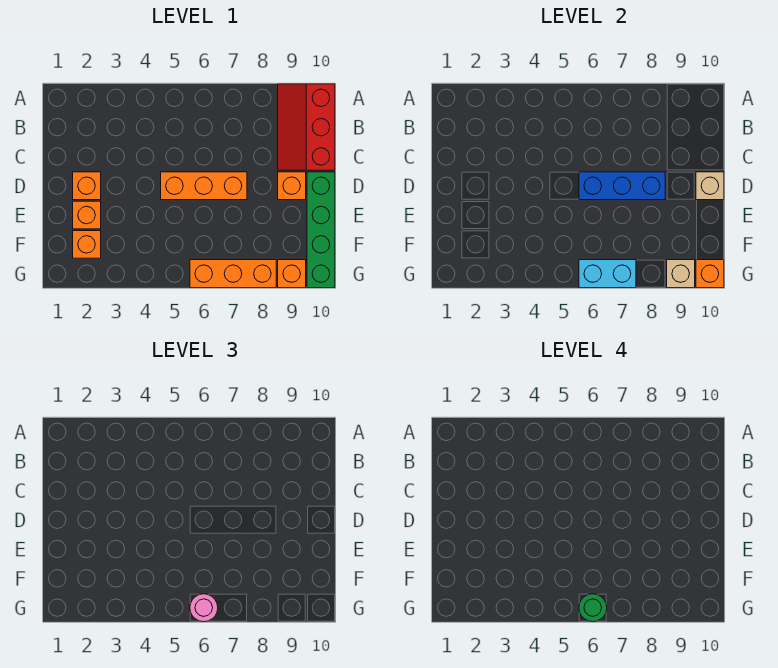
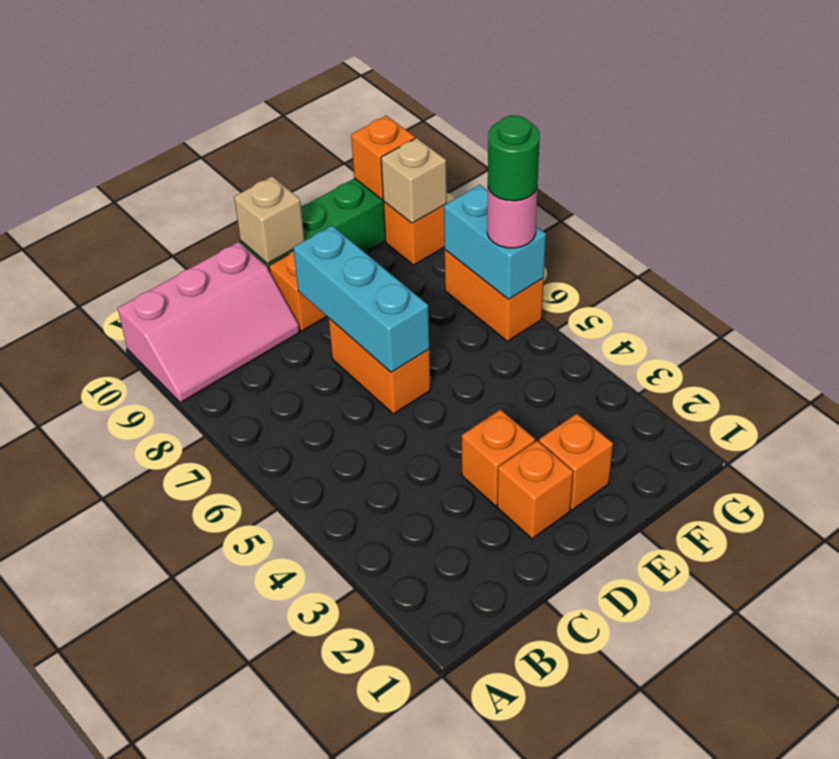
red 2x3 slope [278,84,335,170] -> pink 2x3 slope [118,242,300,403]
orange 1x3 brick [161,172,247,200] -> orange 1x2 brick [329,318,431,414]
blue 1x3 brick [579,172,665,200] -> cyan 1x3 brick [293,226,429,372]
orange 1x1 brick [73,231,101,258] -> orange 1x1 brick moved to [462,410,535,506]
orange 1x3 brick [190,260,276,288] -> orange 1x2 brick [445,250,544,341]

